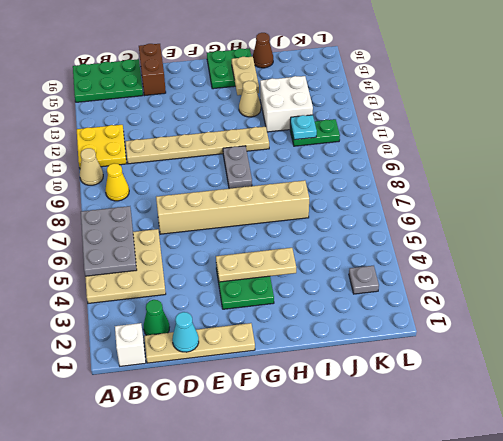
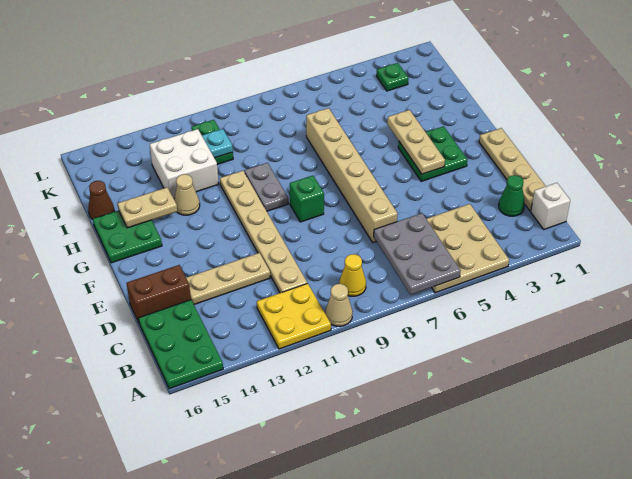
grey 2x3 plate [81,206,137,276] -> grey 2x3 plate turned to [374,213,461,295]
cyan 1x1 cone [172,312,199,352] -> none
none -> tan 1x3 plate [186,253,270,304]
none -> green 1x1 brick [290,176,324,222]
grey 1x2 plate [223,146,252,189] -> grey 1x2 plate turned to [244,163,288,211]
grey 1x1 plate [349,266,379,294] -> green 1x1 plate [377,63,408,91]

